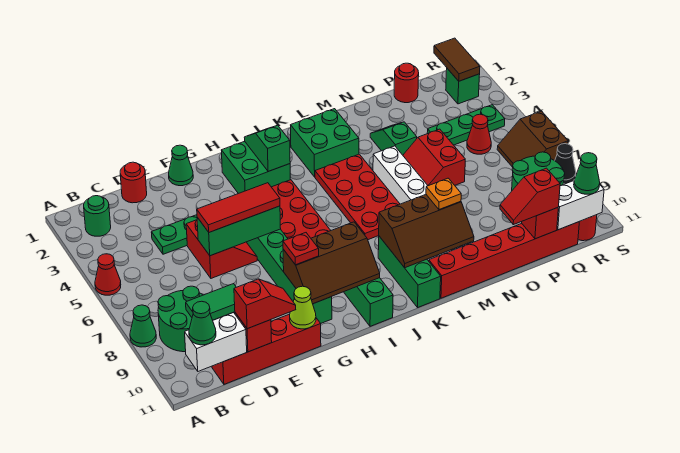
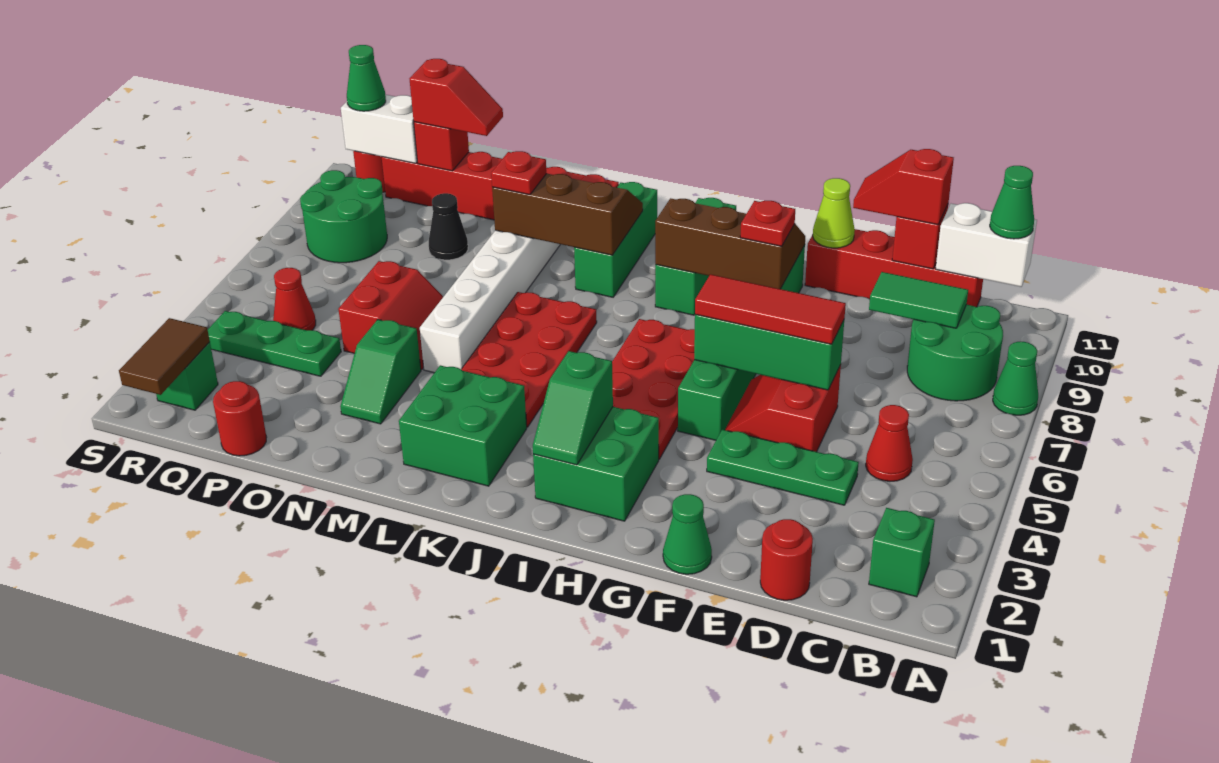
red 1x1 cone [95,254,121,295] -> red 1x1 cone moved to [866,405,913,481]
green 1x1 round brick [84,196,111,236] -> green 1x1 brick [869,508,935,597]
orange 1x1 plate [426,178,461,209] -> red 1x1 plate [491,151,547,195]
brown 2x2 slope [497,111,568,167] -> none
black 1x1 cone [555,144,576,184] -> black 1x1 cone moved to [429,193,468,260]

